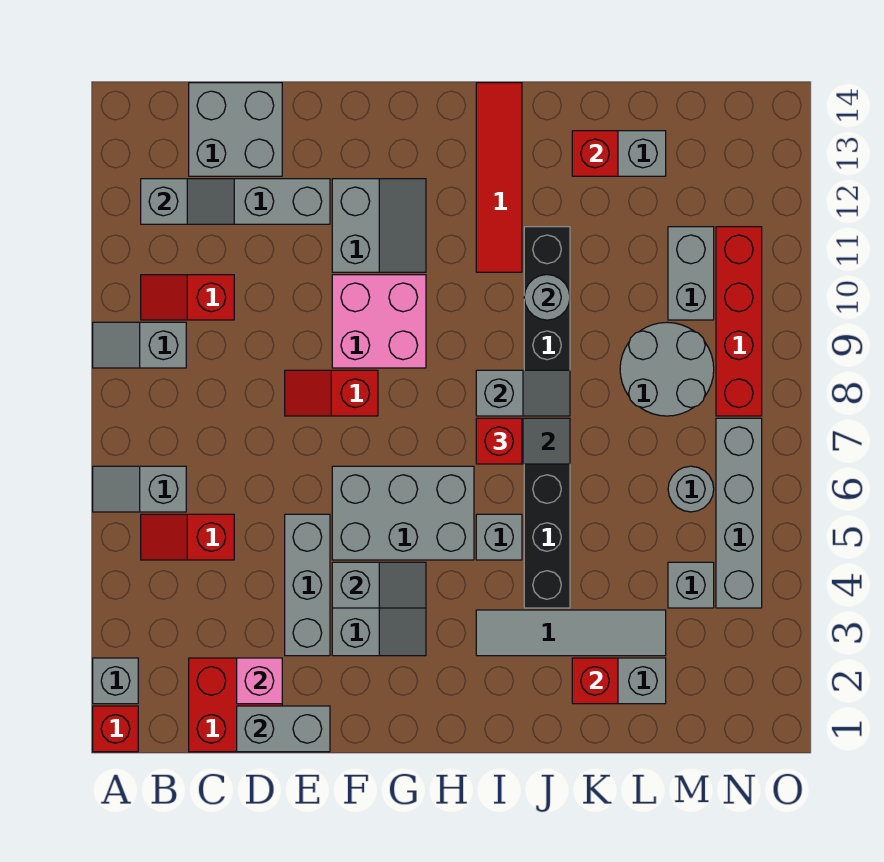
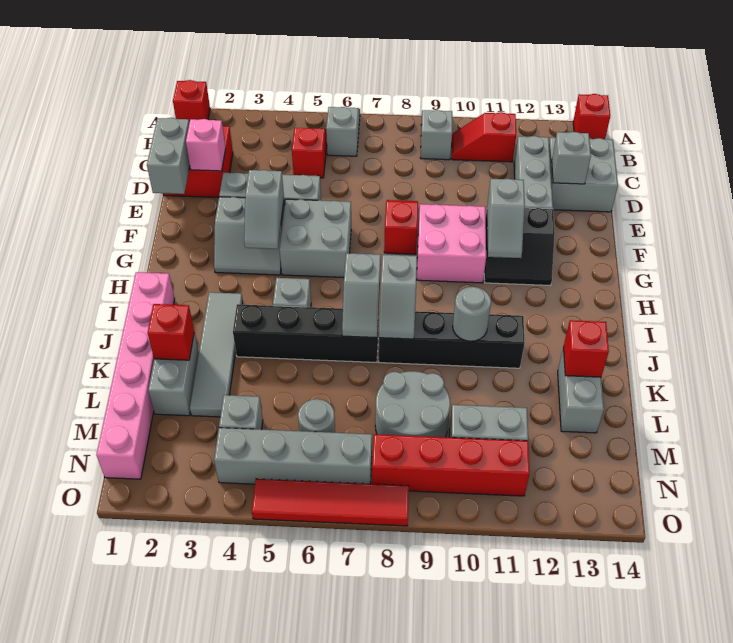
grey 1x1 brick [93,658,138,704] -> grey 1x1 brick moved to [552,132,591,184]
red 1x2 slope [141,275,234,320] -> red 1x2 slope turned to [452,112,516,162]
grey 1x2 slope [141,179,234,224] -> grey 1x2 slope moved to [487,179,525,258]
grey 2x3 brick [332,466,474,560] -> grey 2x2 brick [280,199,351,277]
grey 2x2 slope [332,179,426,272] -> black 2x2 slope [484,208,555,286]
none -> pink 1x6 brick [96,272,175,479]
red 1x1 brick [476,418,522,464] -> red 1x1 brick moved to [573,94,610,139]
red 1x4 tile [476,83,522,272] -> red 1x4 tile moved to [252,479,409,526]

